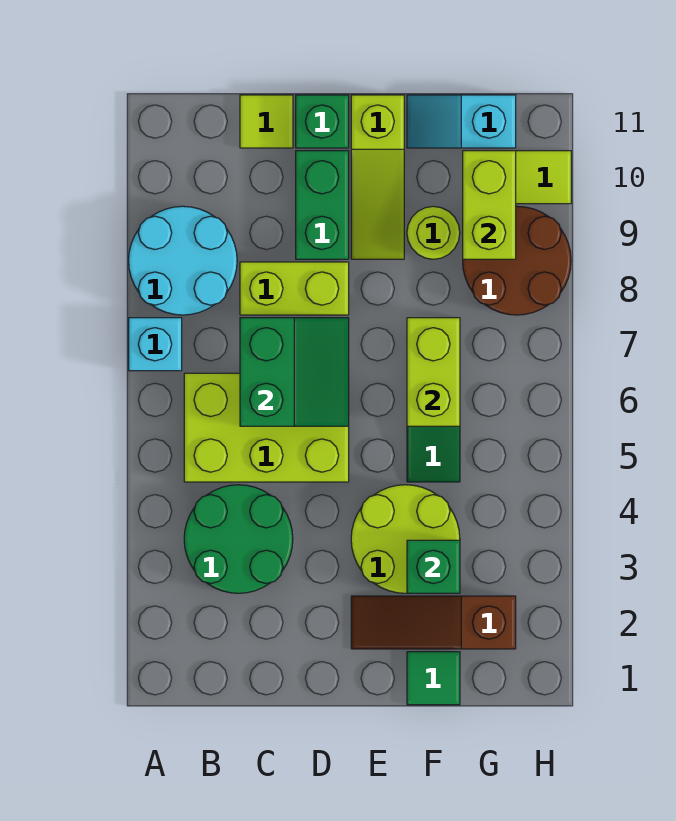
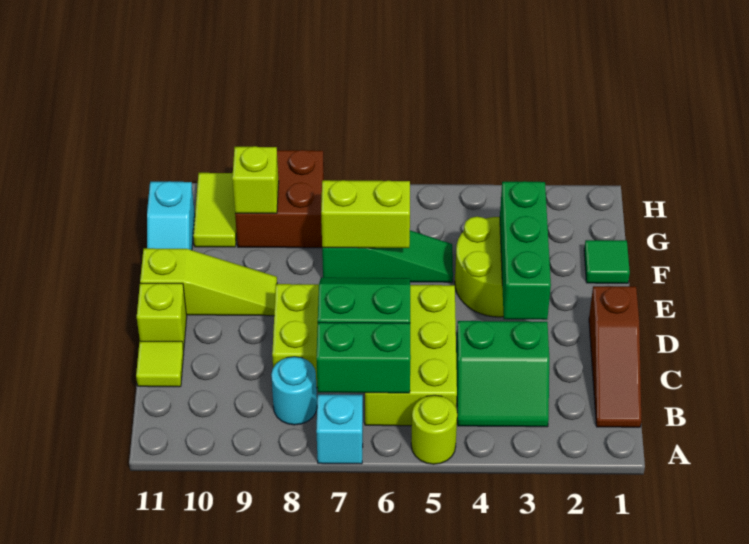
cyan 2x2 round brick [129,206,237,315] -> cyan 1x1 round brick [271,357,317,425]
green 2x2 round brick [184,485,293,593] -> green 2x2 slope [456,321,549,427]
green 1x2 brick [296,151,349,259] -> green 1x2 brick moved to [317,322,411,393]
green 1x1 brick [296,95,349,148] -> lime 1x1 brick [137,283,187,349]
brown 1x3 slope [351,596,516,649] -> brown 1x3 slope moved to [589,286,641,427]
green 1x1 brick [407,540,460,593] -> green 1x3 brick [500,181,551,320]
lime 1x1 round brick [407,206,460,259] -> lime 1x1 round brick moved to [411,395,457,464]
brown 2x2 round brick [463,206,571,315] -> brown 2x2 brick [235,150,324,248]
lime 1x2 brick [463,151,516,259] -> lime 1x1 brick [232,146,279,213]

